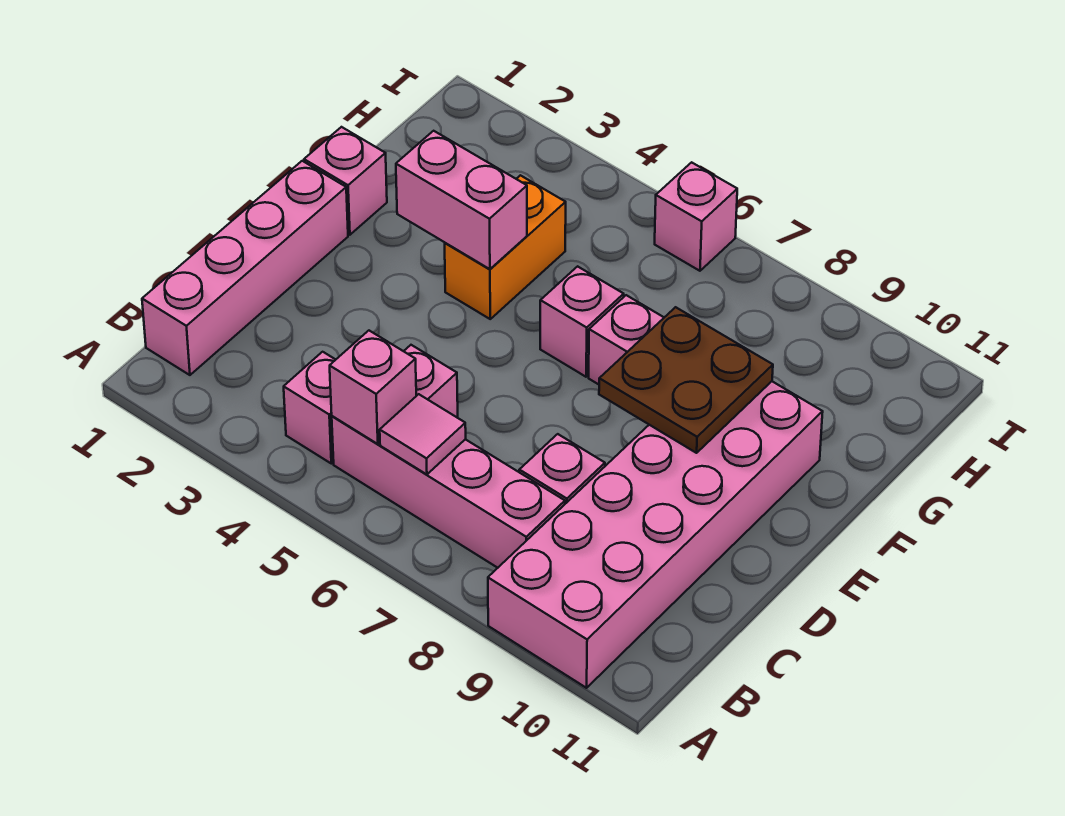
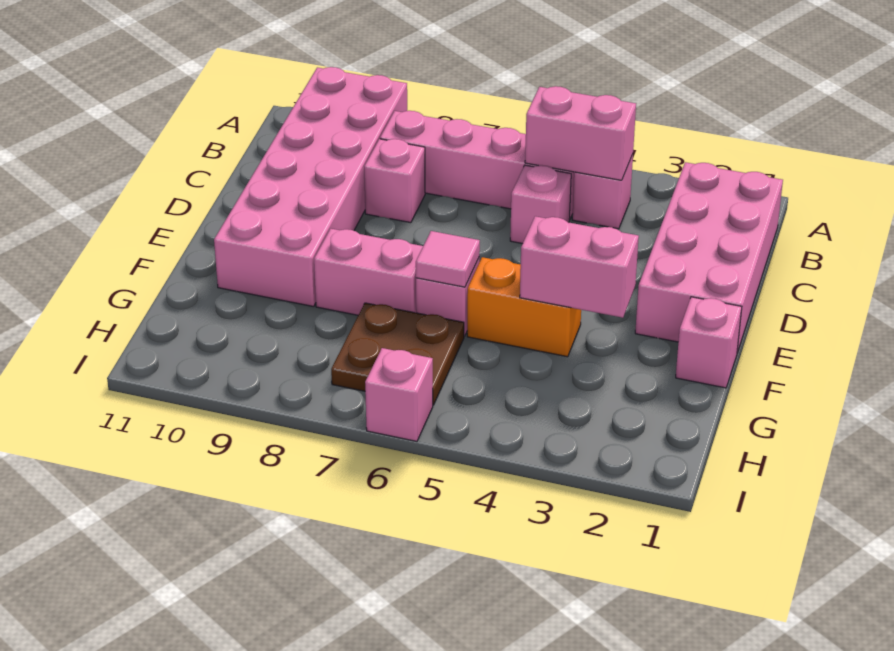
pink 1x4 brick [142,161,348,375] -> pink 2x4 brick [635,162,783,353]
pink 1x1 brick [330,331,416,444] -> pink 1x2 brick [525,86,636,180]
pink 1x1 tile [380,394,466,474] -> pink 1x1 tile moved to [416,231,480,287]
brown 2x2 plate [599,307,773,453] -> brown 2x2 plate moved to [331,303,464,405]
orange 1x2 brick [445,175,566,319] -> orange 1x2 brick turned to [467,257,581,357]

